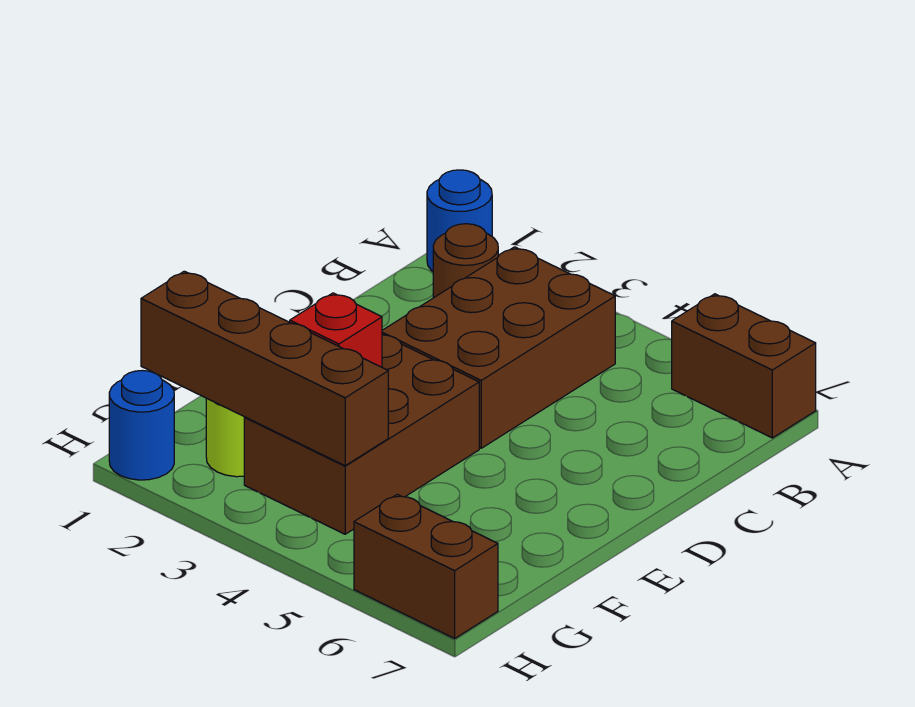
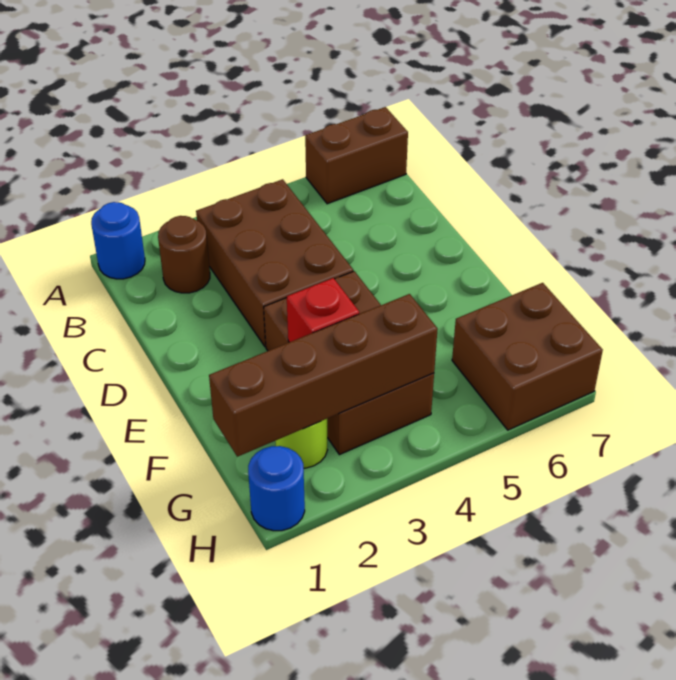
brown 1x2 brick [354,495,498,638] -> brown 2x2 brick [452,283,603,430]

